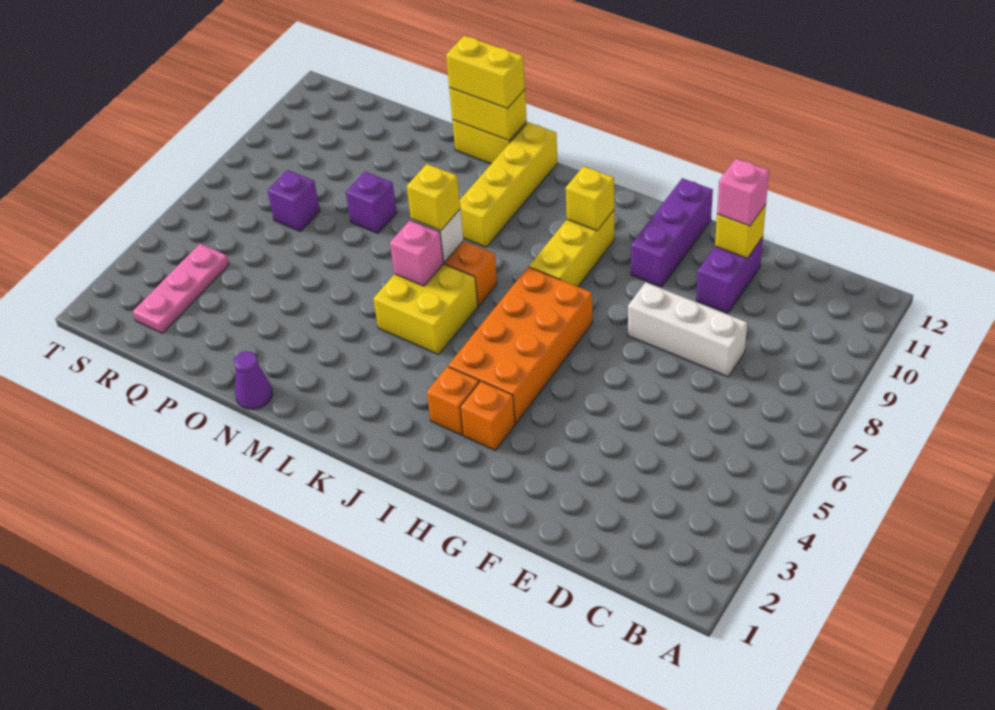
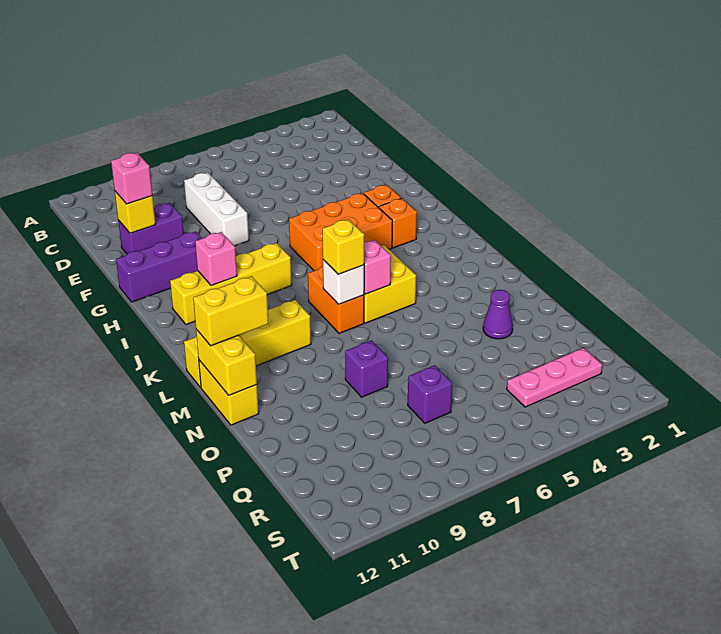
orange 2x4 brick [448,267,593,423] -> orange 2x3 brick [289,193,392,271]
yellow 1x3 brick [529,210,614,287] -> yellow 1x4 brick [170,243,292,325]
yellow 1x1 brick [566,166,614,231] -> pink 1x1 brick [195,232,237,286]
yellow 1x2 brick [446,36,525,108] -> yellow 1x2 brick turned to [193,276,269,346]
purple 1x1 cone [234,351,272,409] -> purple 1x1 cone moved to [483,290,513,339]

